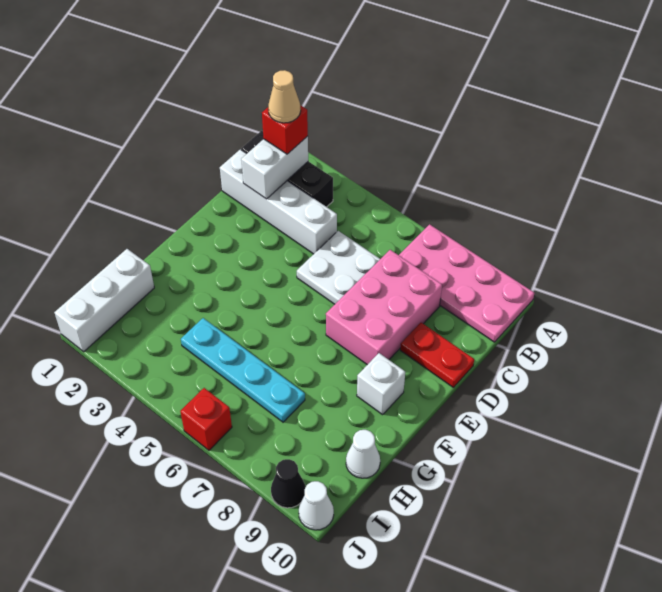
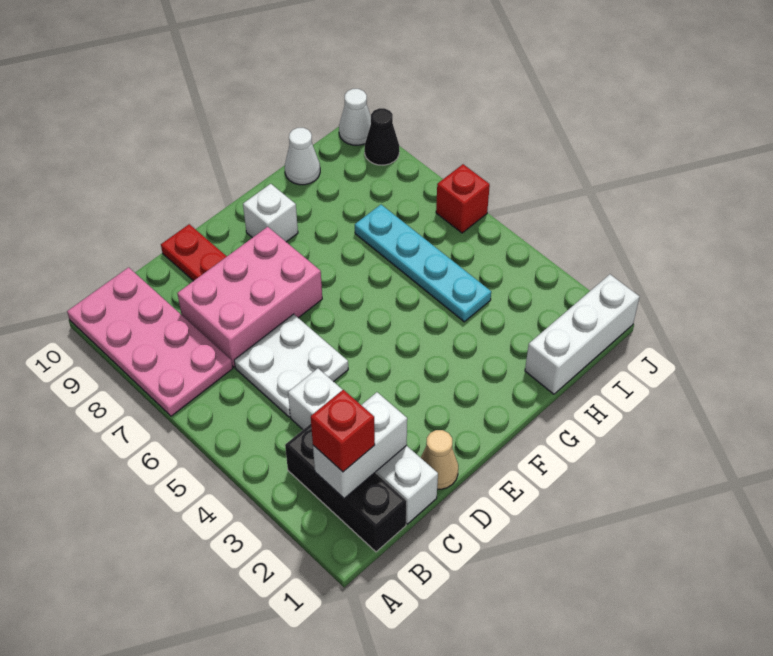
tan 1x1 cone [268,70,301,123] -> tan 1x1 cone moved to [421,430,458,489]

